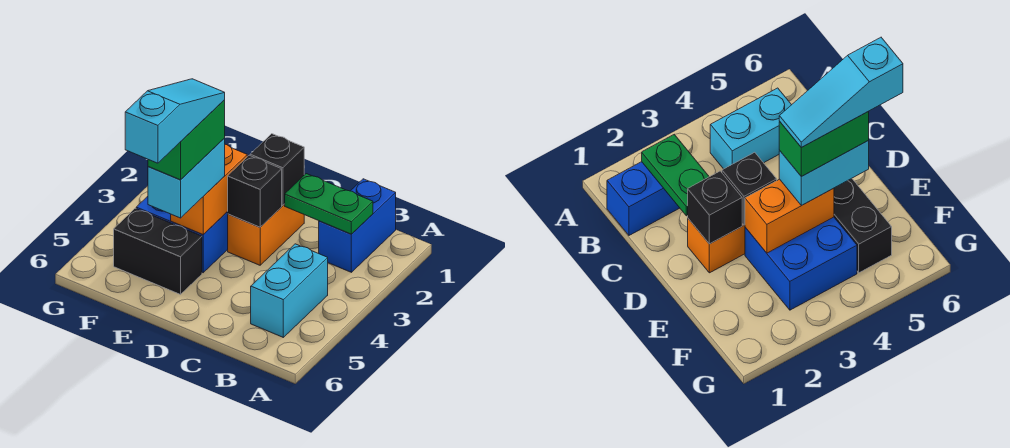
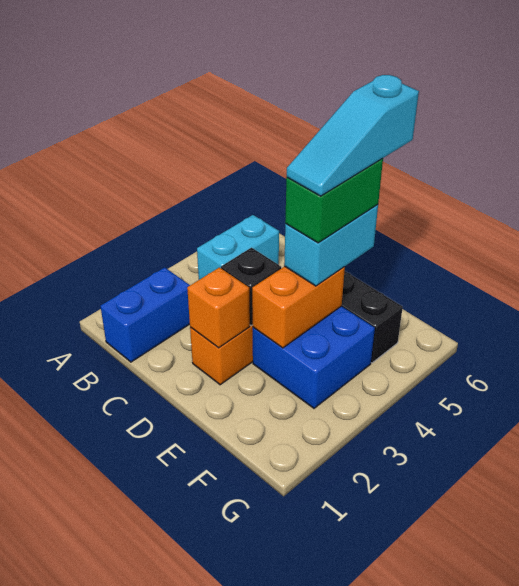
green 1x2 plate [285,174,373,234] -> none
black 1x1 brick [250,134,304,206] -> orange 1x1 brick [187,267,250,348]

